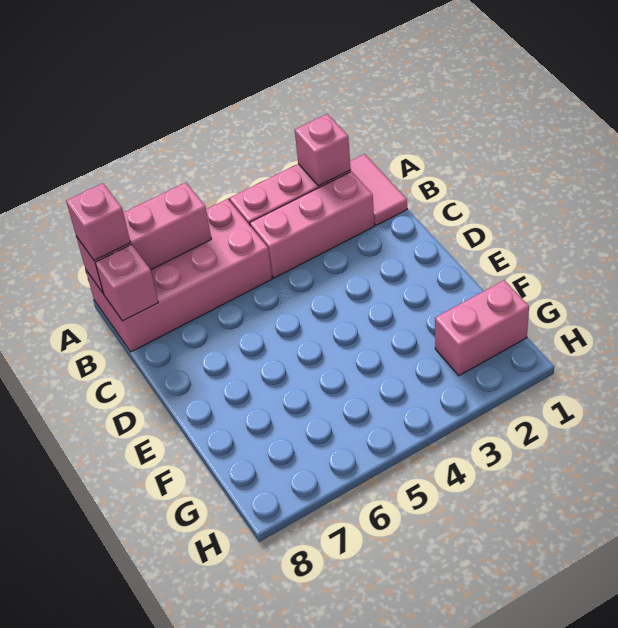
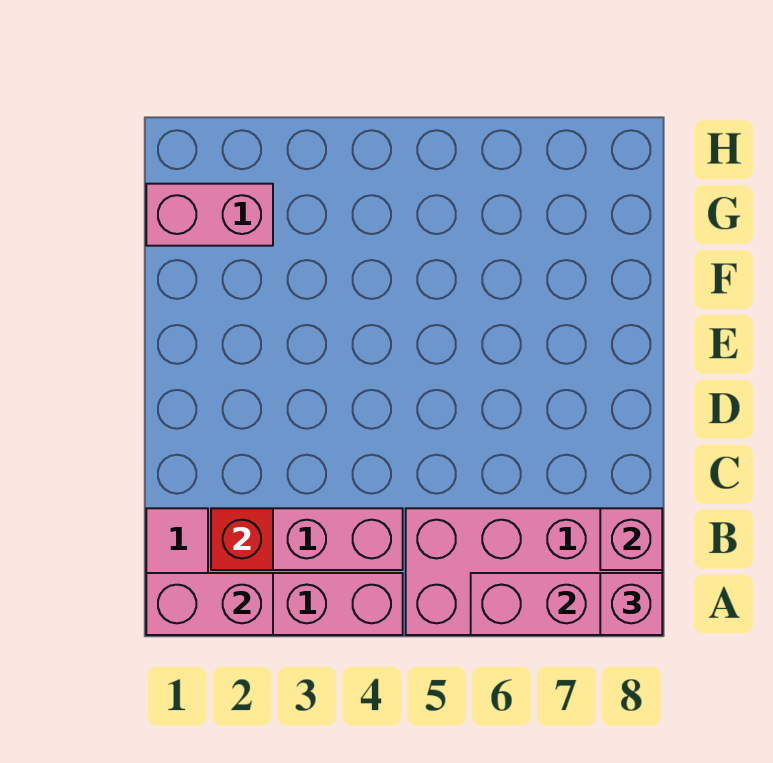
pink 1x1 brick [295,114,351,186] -> pink 1x2 brick [146,573,273,635]
none -> red 1x1 brick [211,508,273,570]

